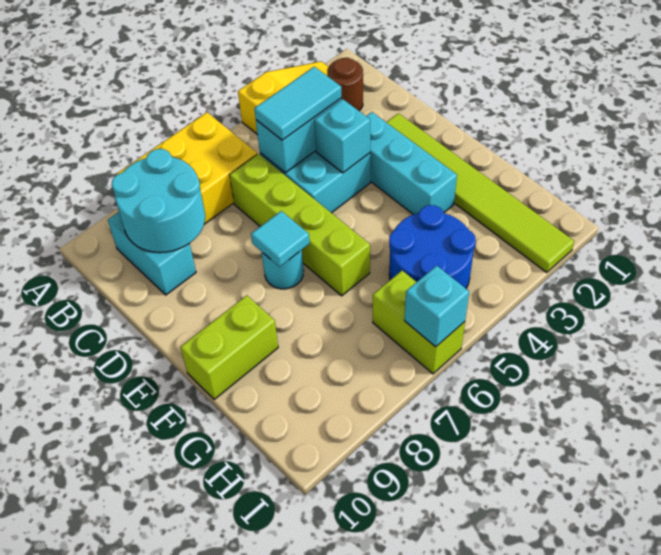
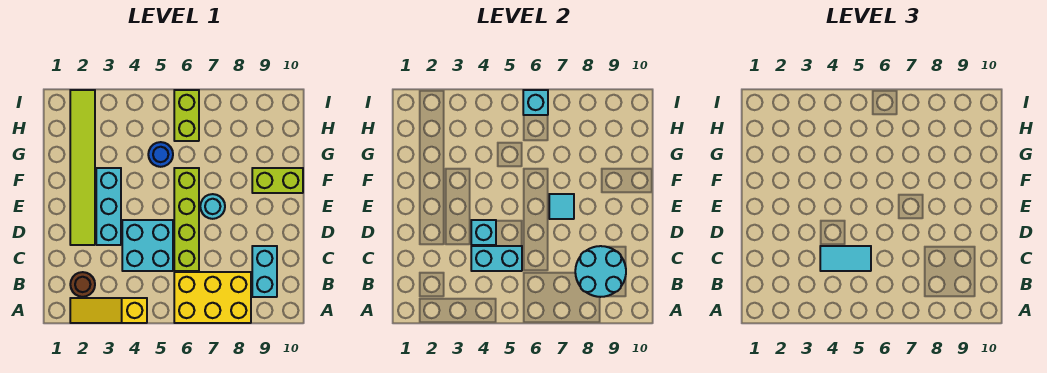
blue 2x2 round brick [389,205,476,288] -> blue 1x1 round brick [148,142,173,167]

